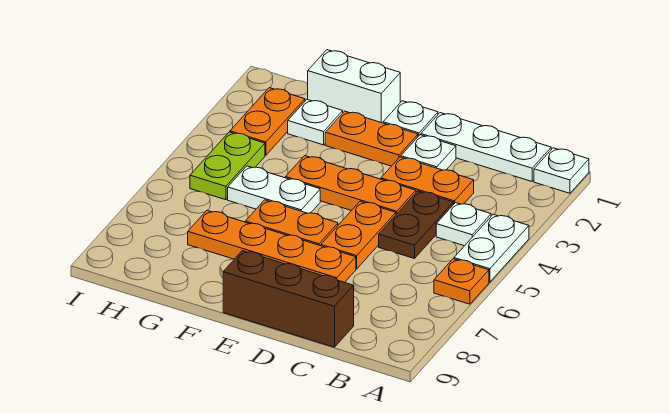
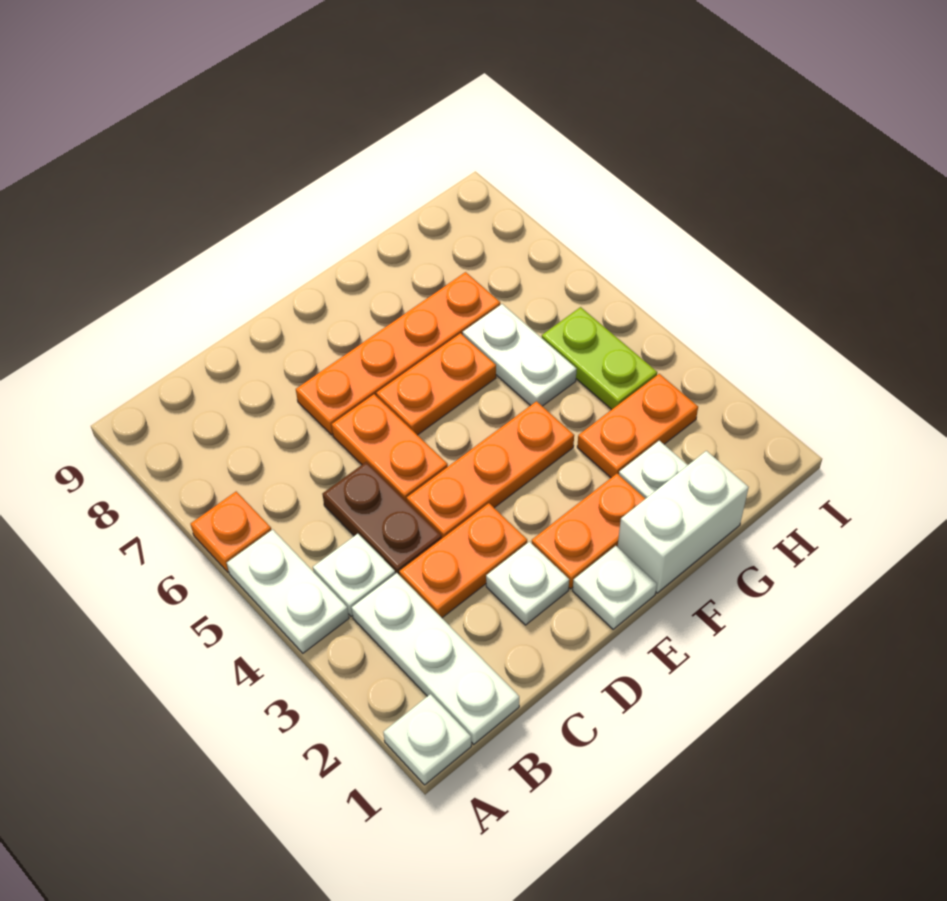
white 1x3 plate [421,113,551,181] -> white 1x3 plate turned to [352,573,519,744]
brown 1x3 brick [223,251,354,347] -> none
white 1x2 plate [228,166,320,213] -> white 1x2 plate turned to [463,304,577,406]
orange 1x2 plate [230,88,305,155] -> orange 1x2 plate turned to [577,374,698,478]

